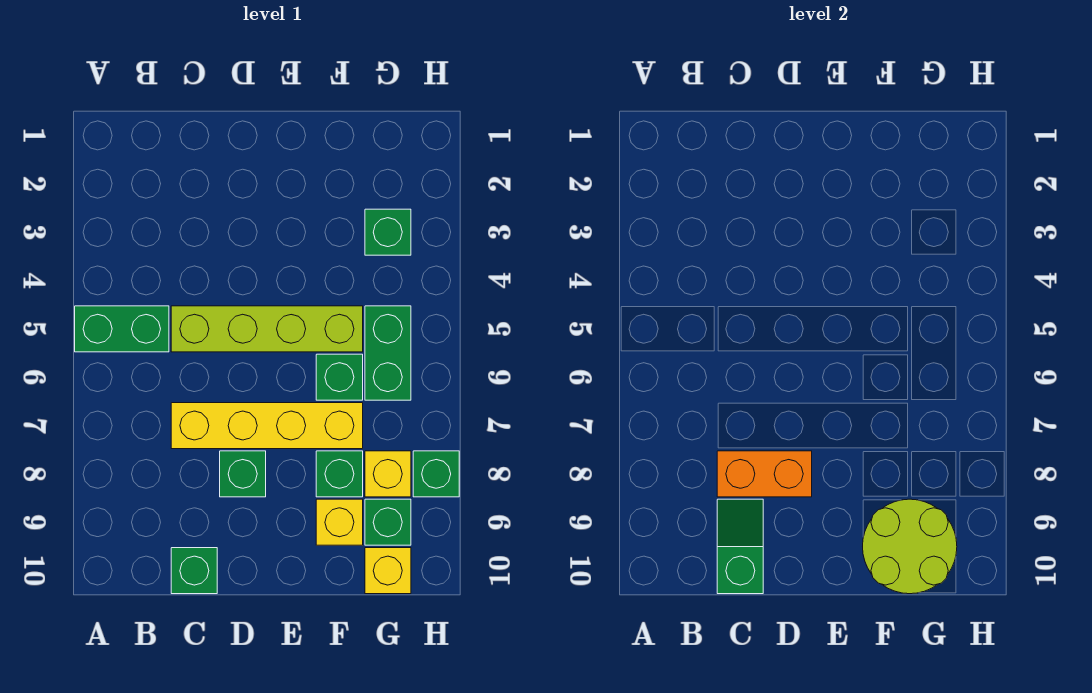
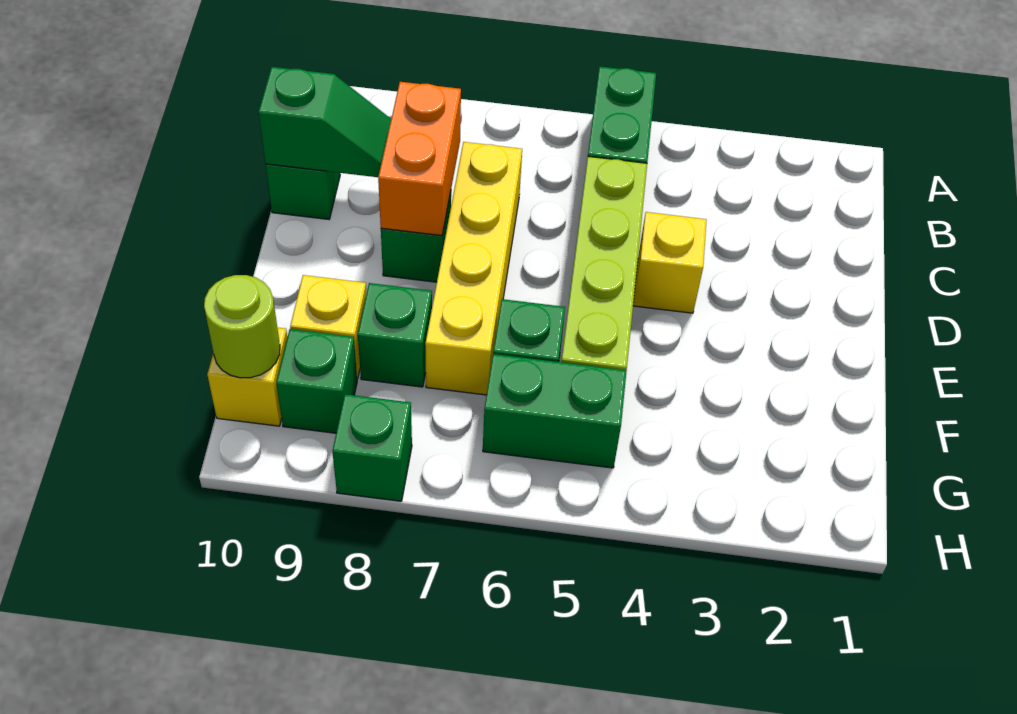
lime 2x2 round brick [863,499,957,594] -> lime 1x1 round brick [204,275,280,378]
green 1x1 brick [365,209,411,255] -> none
yellow 1x1 brick [365,451,411,497] -> yellow 1x1 brick moved to [633,212,707,313]

